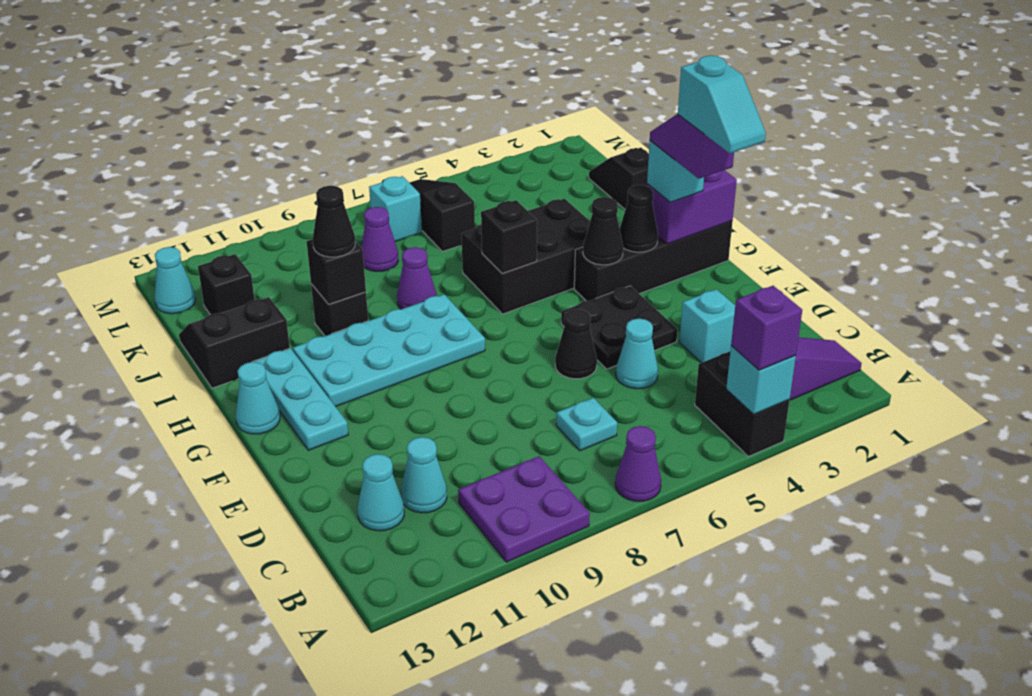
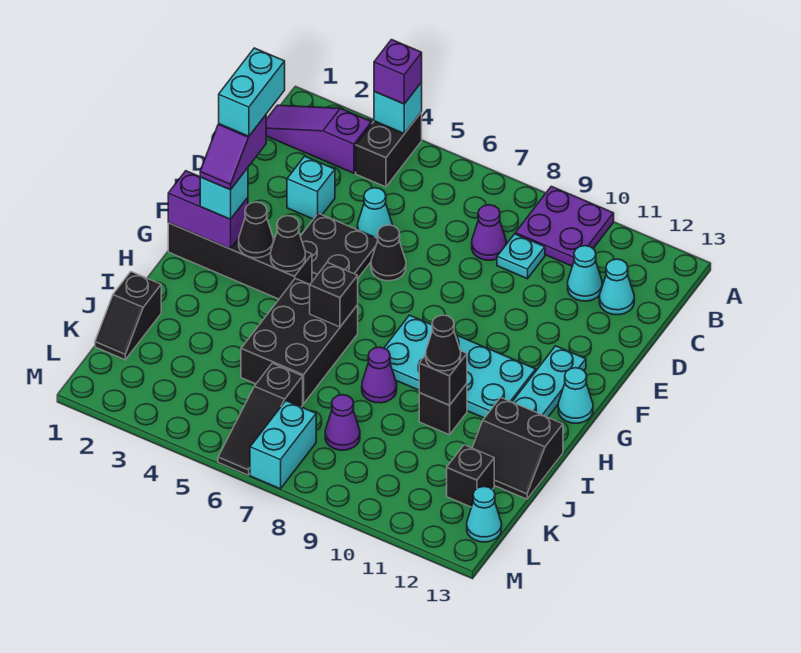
purple 1x1 cone [615,426,661,501] -> purple 1x1 cone moved to [472,205,507,260]
cyan 1x1 plate [556,398,617,451] -> cyan 1x1 plate moved to [497,234,545,279]
cyan 1x2 slope [678,55,766,153] -> cyan 1x2 brick [219,48,285,136]
black 2x3 brick [461,199,590,314] -> black 2x3 brick turned to [241,278,358,404]
cyan 1x1 brick [369,176,422,242] -> cyan 1x2 brick [250,401,316,489]

